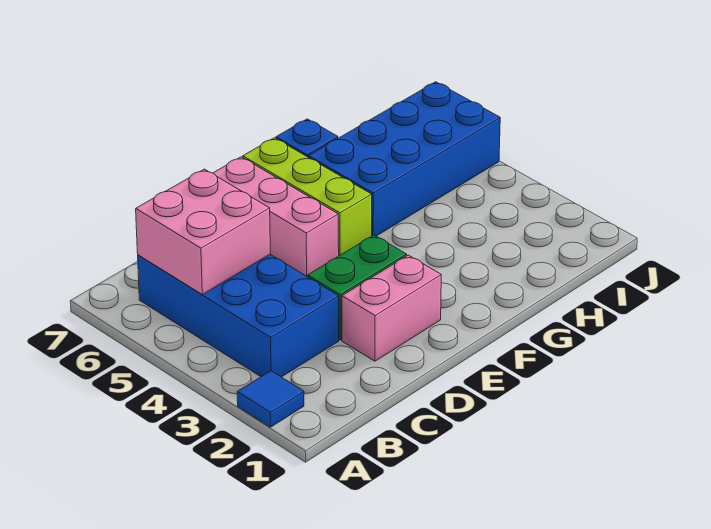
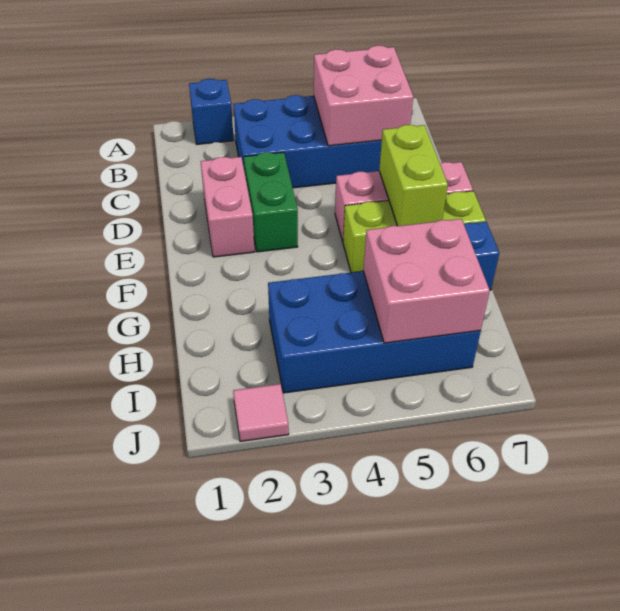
blue 1x1 tile [237,371,304,427] -> blue 1x1 brick [189,79,234,144]
none -> lime 1x2 brick [379,125,448,226]
blue 2x4 brick [308,82,500,236] -> blue 2x4 brick turned to [268,271,481,393]
none -> pink 2x2 brick [363,219,490,343]
none -> pink 1x1 tile [233,384,289,441]

